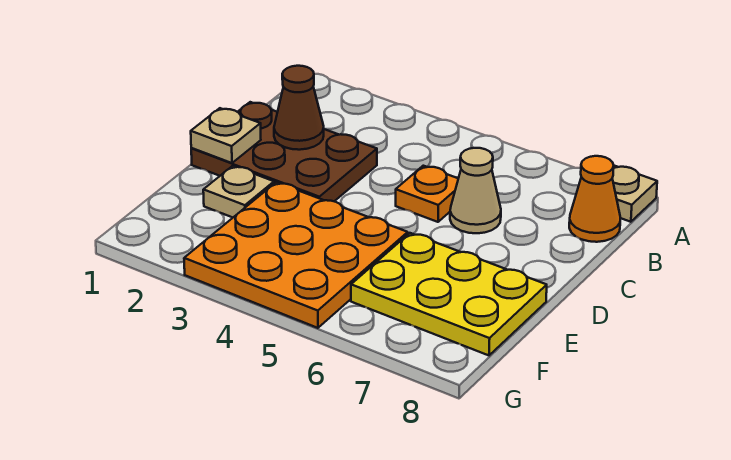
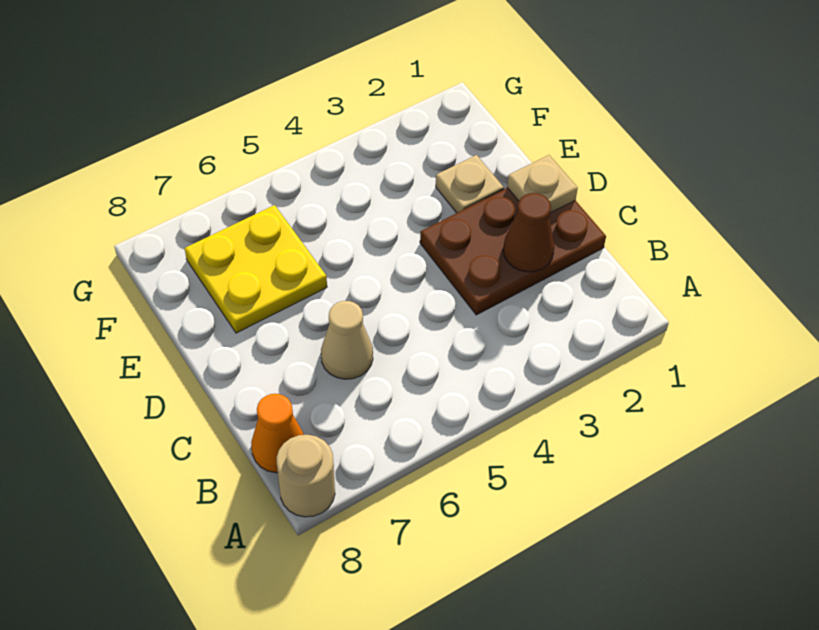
tan 1x1 plate [612,166,657,222] -> tan 1x1 round brick [277,435,335,517]
orange 1x1 plate [396,166,458,222] -> none
orange 3x3 plate [184,182,408,328] -> none
yellow 2x3 plate [351,233,547,355] -> yellow 2x2 plate [185,205,327,333]

